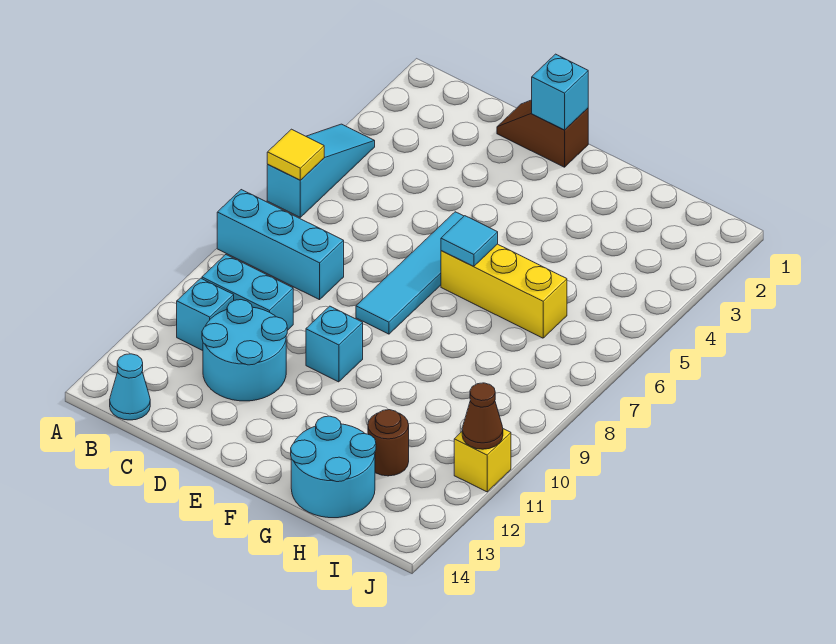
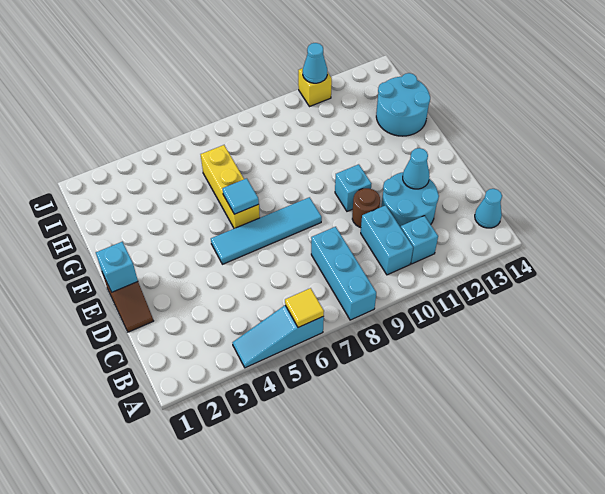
none -> cyan 1x1 cone [403,148,430,189]
brown 1x1 round brick [368,410,409,476] -> brown 1x1 round brick moved to [352,188,380,228]
brown 1x1 cone [462,383,503,449] -> cyan 1x1 cone [303,43,327,83]

